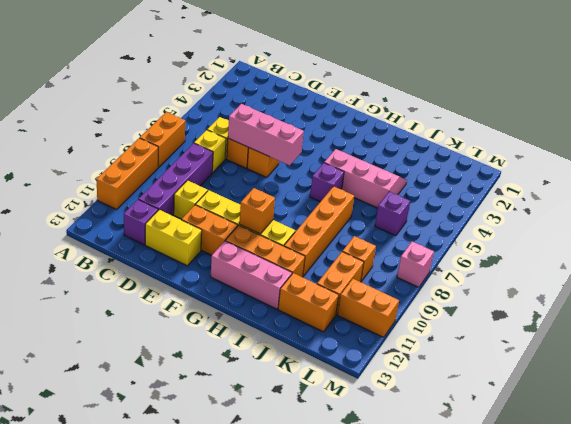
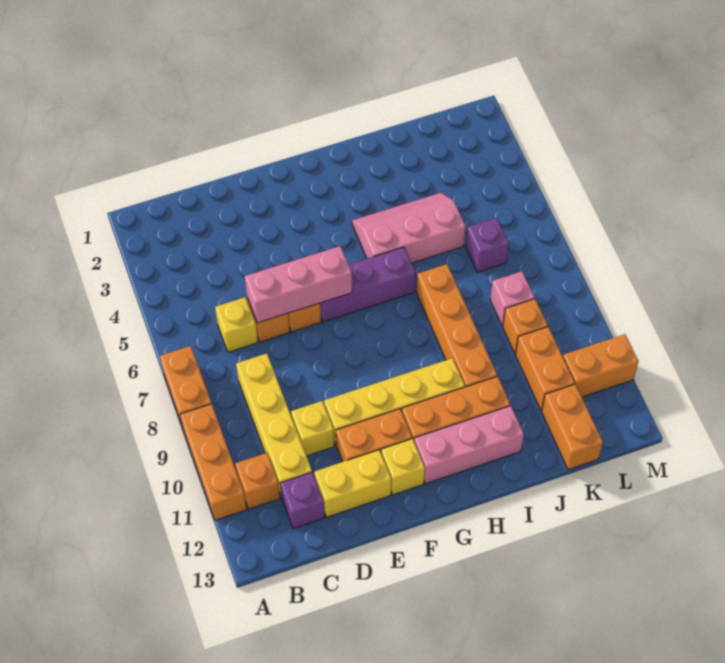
yellow 1x1 brick [194,130,226,172] -> yellow 1x1 brick moved to [381,439,425,495]
purple 1x4 brick [138,143,213,215] -> yellow 1x4 brick [236,354,312,497]
orange 1x1 brick [239,188,275,234] -> orange 1x1 brick moved to [235,453,280,509]
purple 1x1 brick [310,163,344,202] -> purple 1x3 brick [320,247,415,322]
orange 1x2 brick [278,273,339,332] -> orange 1x2 brick turned to [542,384,603,470]
pink 1x1 brick [397,242,434,287] -> pink 1x1 brick moved to [490,271,535,326]

